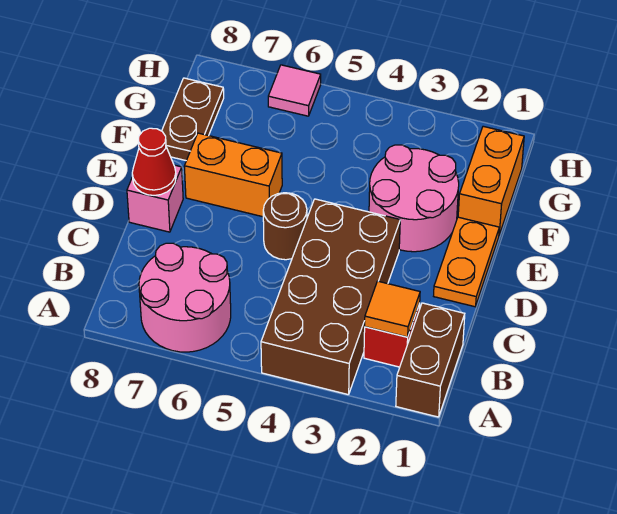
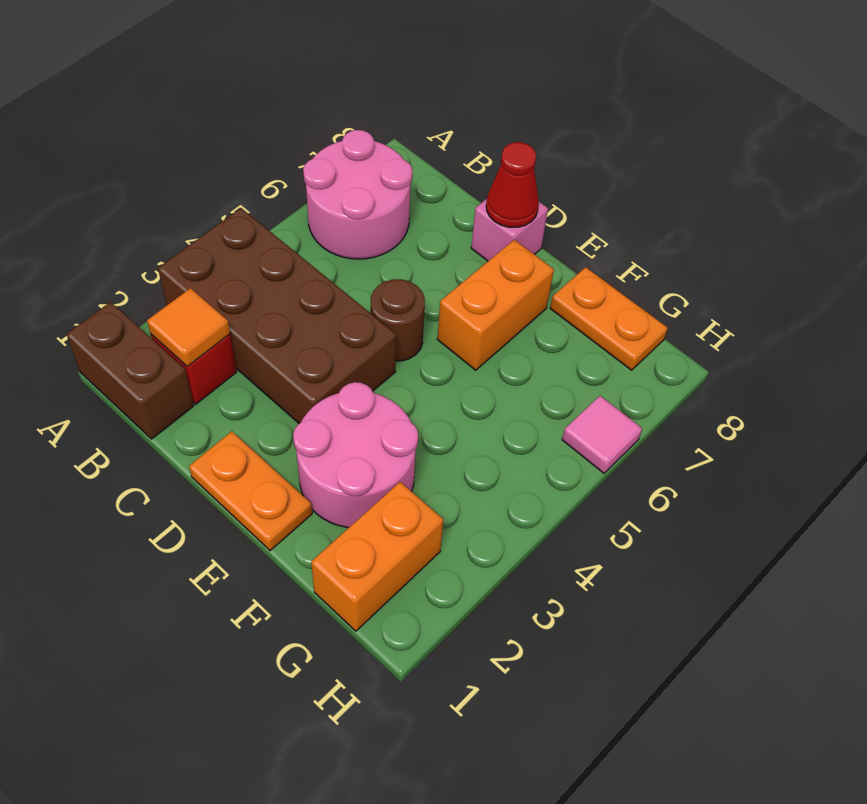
orange 1x2 brick [458,126,524,235] -> orange 1x2 brick turned to [311,482,443,631]
brown 1x2 plate [162,78,224,161] -> orange 1x2 plate [550,267,668,370]

